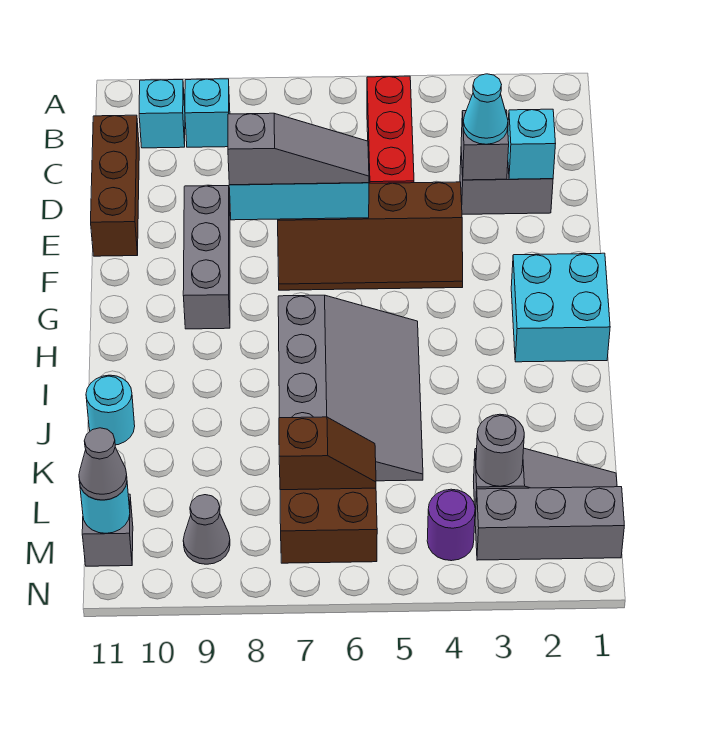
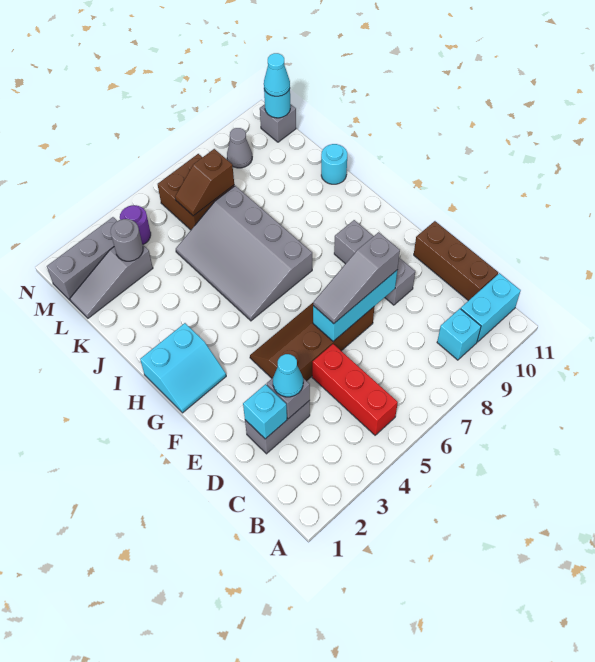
cyan 1x1 brick [139,80,185,148] -> cyan 1x2 brick [461,273,521,342]
cyan 2x2 brick [511,253,610,362] -> cyan 2x2 slope [140,323,226,413]
grey 1x1 cone [79,428,127,500] -> cyan 1x1 cone [264,53,290,96]

